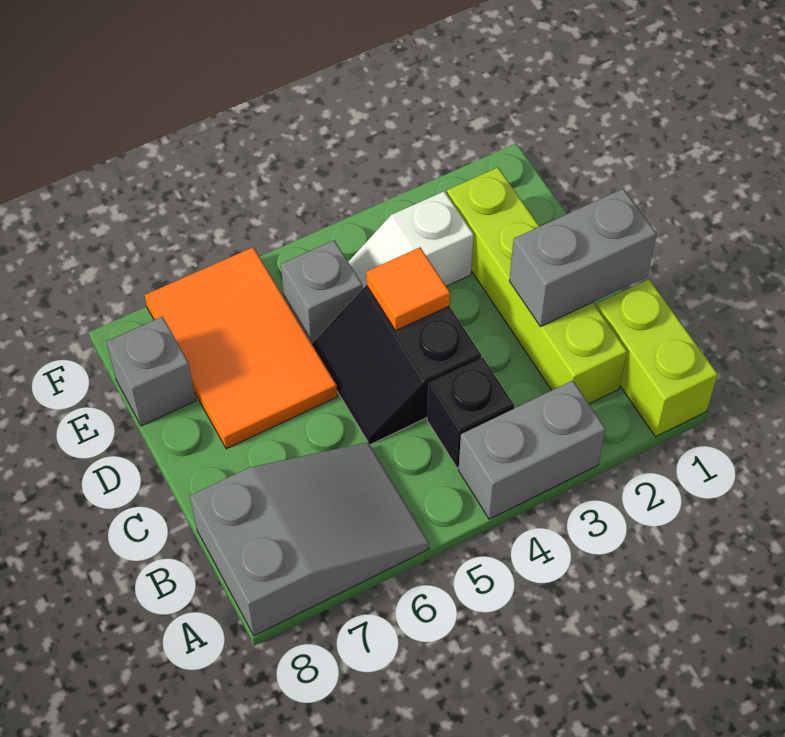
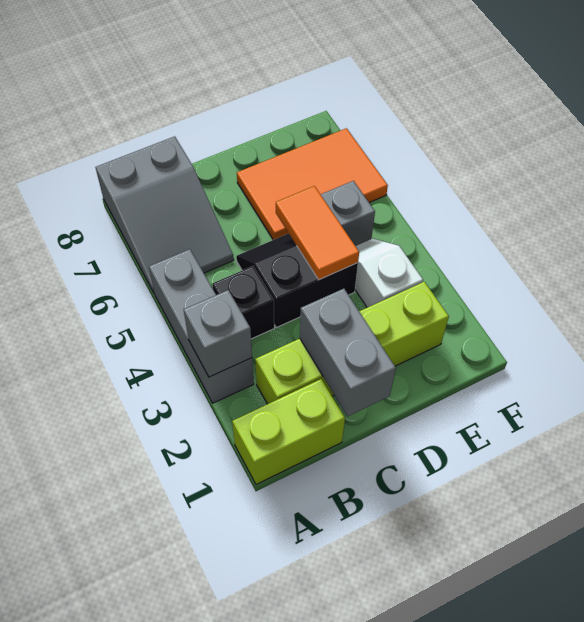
grey 1x2 brick [458,381,606,519] -> grey 1x3 brick [149,249,254,403]
orange 1x1 tile [366,247,450,330] -> orange 1x2 tile [276,186,359,280]
grey 1x1 brick [106,317,196,426] -> grey 1x1 brick moved to [184,290,252,377]

